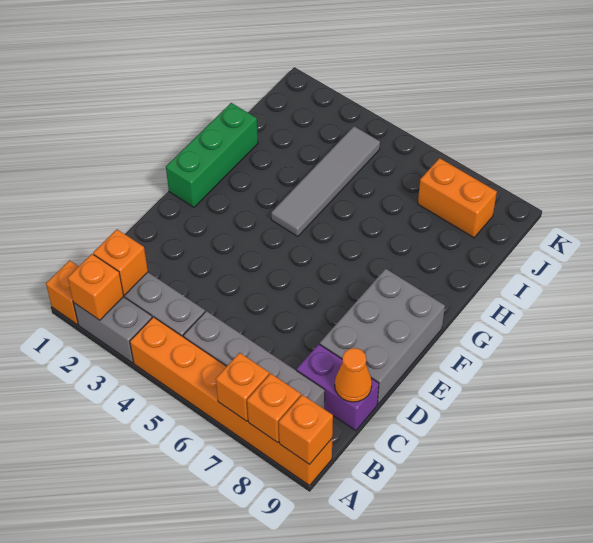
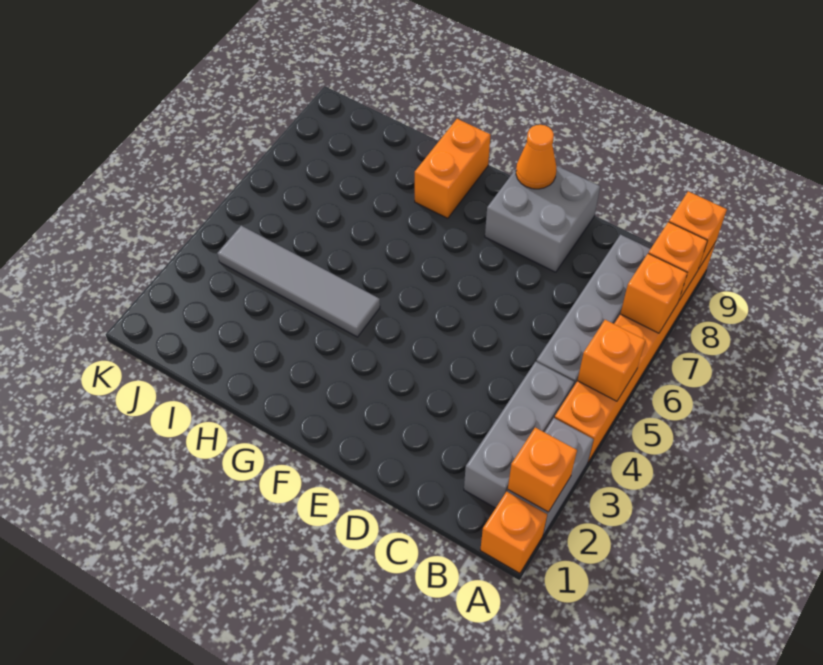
orange 1x1 brick [93,229,148,295] -> orange 1x1 brick moved to [577,320,645,401]
purple 1x2 brick [297,344,379,431] -> none
orange 1x1 cone [335,348,372,402] -> orange 1x1 cone moved to [516,125,557,189]
grey 2x3 brick [320,269,445,404] -> grey 2x2 brick [485,166,600,272]
green 1x3 brick [166,103,258,207] -> none
orange 1x2 brick [418,158,497,238] -> orange 1x2 brick moved to [415,119,490,218]

